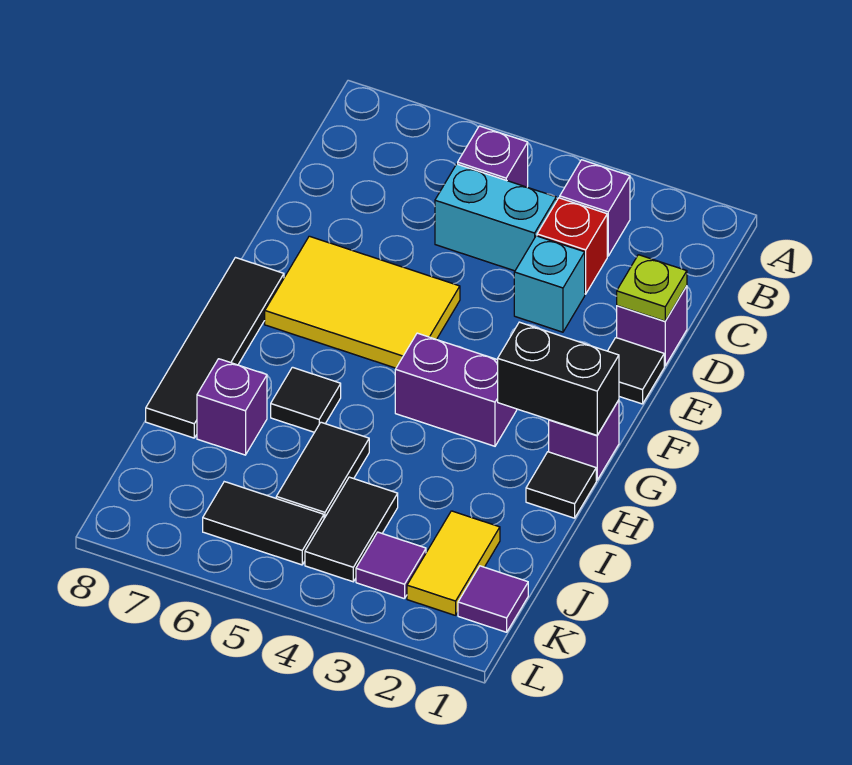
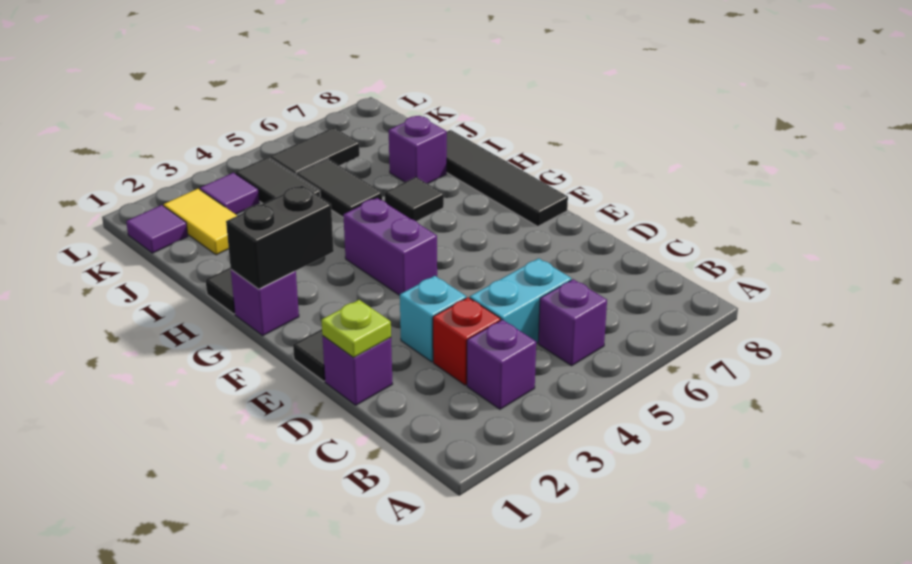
yellow 2x3 tile [265,236,460,368] -> none
purple 1x2 brick [395,333,517,446] -> purple 1x2 brick turned to [343,198,437,295]

